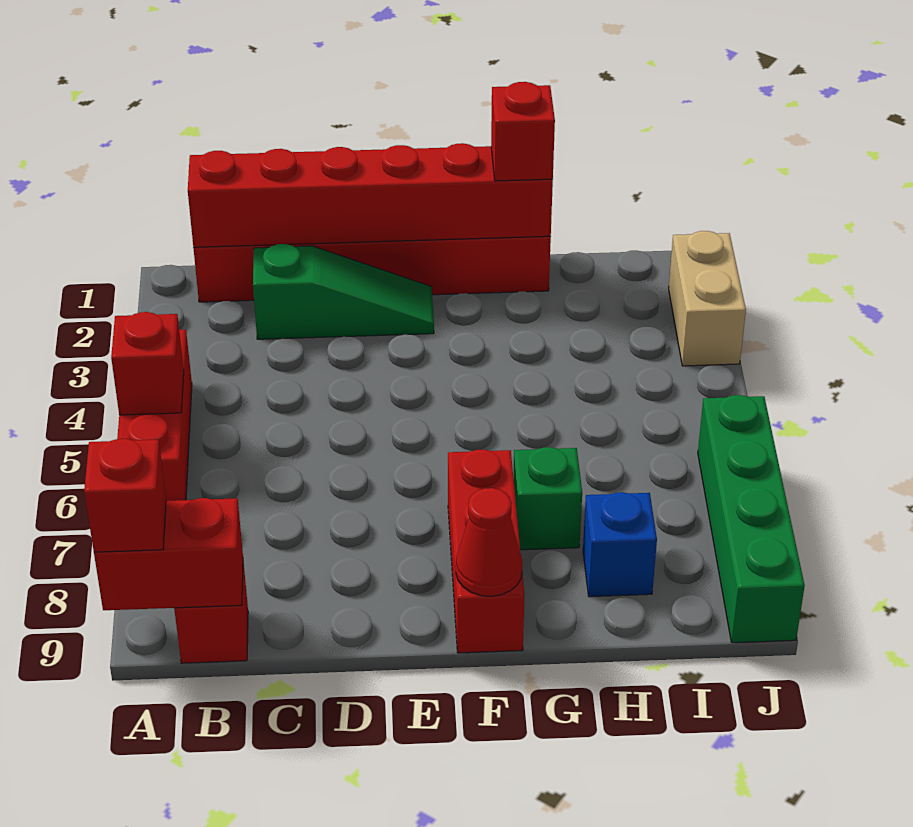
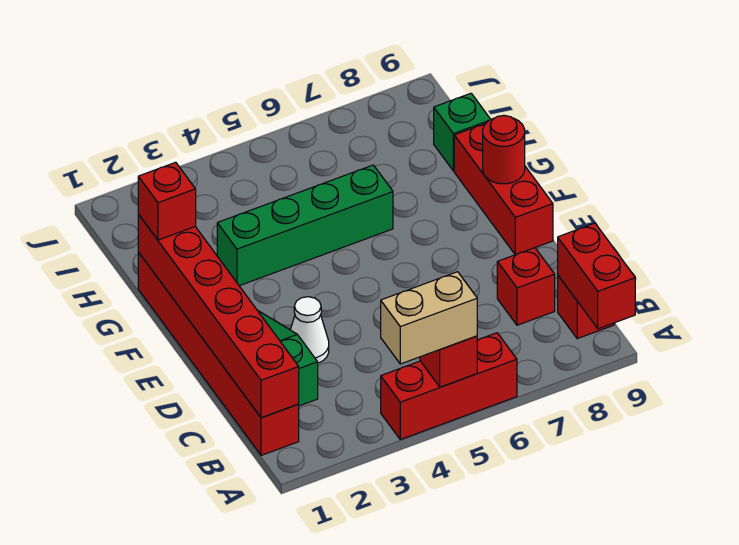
red 1x1 brick [84,439,166,552] -> red 1x1 brick moved to [497,248,555,325]
none -> white 1x1 cone [291,297,329,363]
red 1x3 brick [448,449,524,653] -> red 1x3 brick turned to [454,123,553,255]
red 1x1 cone [456,488,522,596] -> red 1x1 round brick [483,115,525,184]
green 1x1 brick [513,447,582,550] -> green 1x1 brick moved to [434,93,491,171]
blue 1x1 brick [583,492,657,597] -> none
tan 1x2 brick [669,231,746,366] -> tan 1x2 brick moved to [381,272,477,364]
green 1x4 brick [698,395,805,643] -> green 1x4 brick moved to [217,165,393,286]

